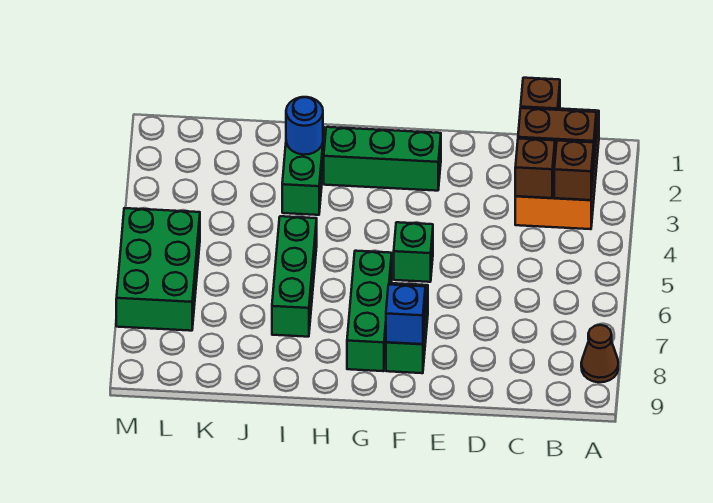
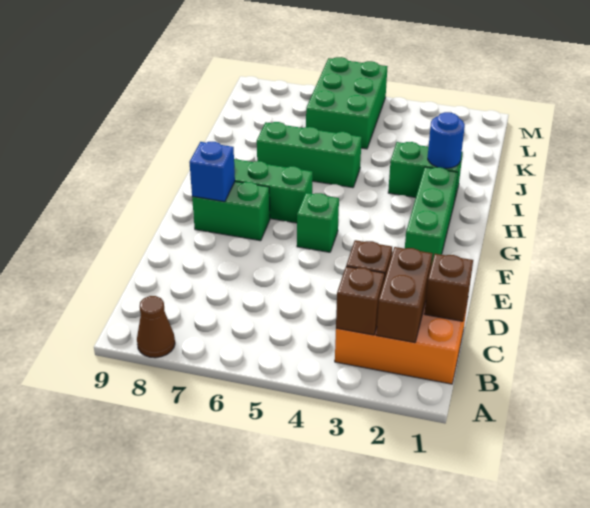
green 2x3 brick [116,208,200,331] -> green 2x3 brick turned to [306,57,387,149]

